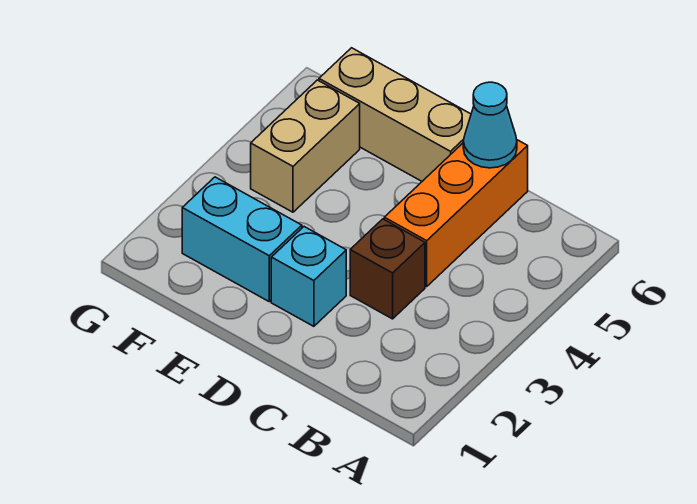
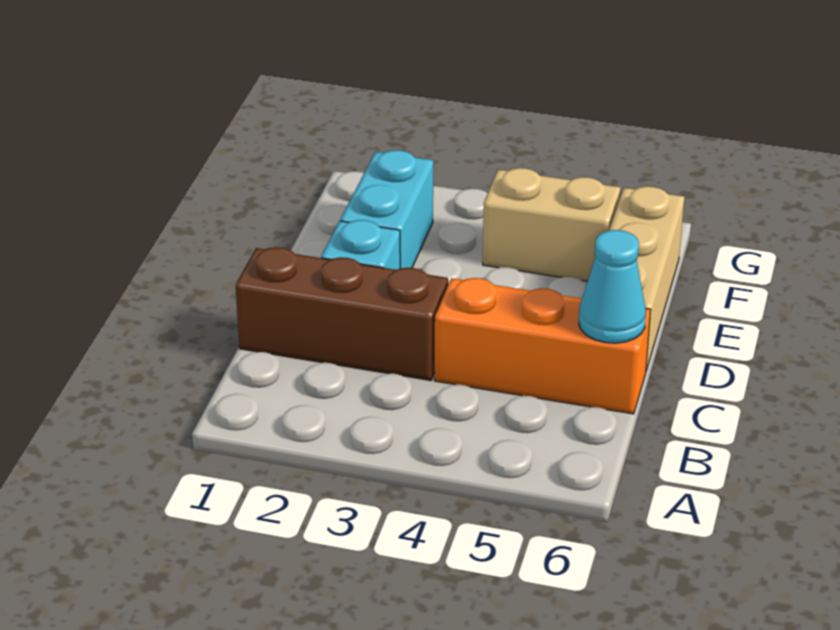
brown 1x1 brick [350,219,425,319] -> brown 1x3 brick [236,247,448,380]

